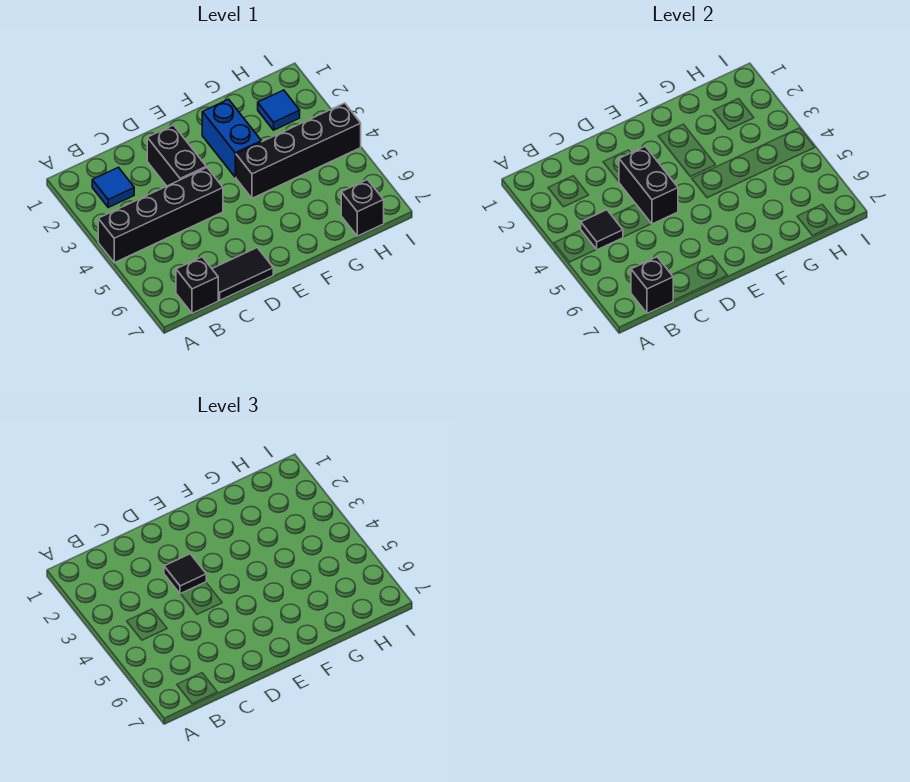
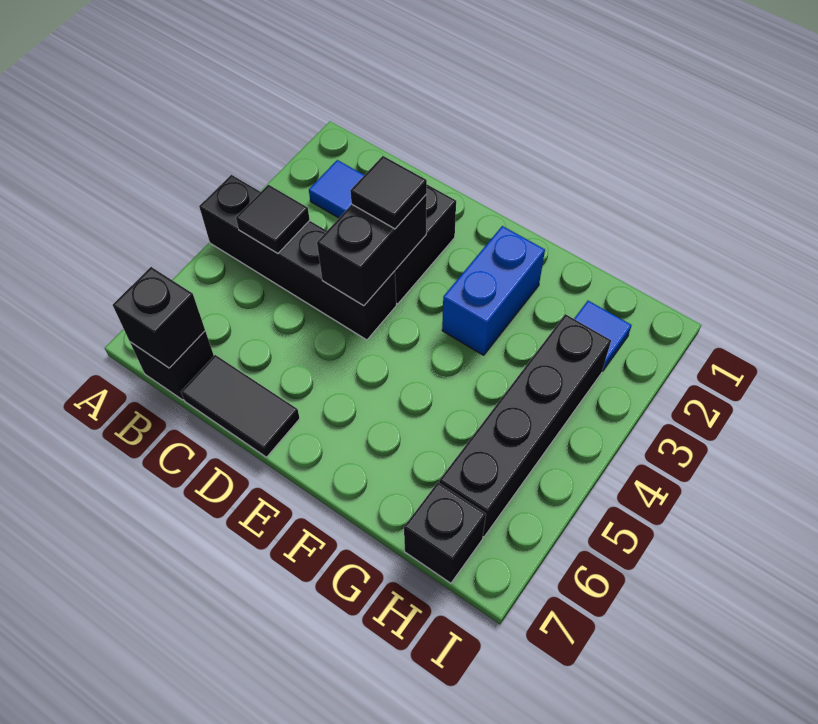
black 1x4 brick [236,103,361,198] -> black 1x4 brick turned to [439,314,611,537]

